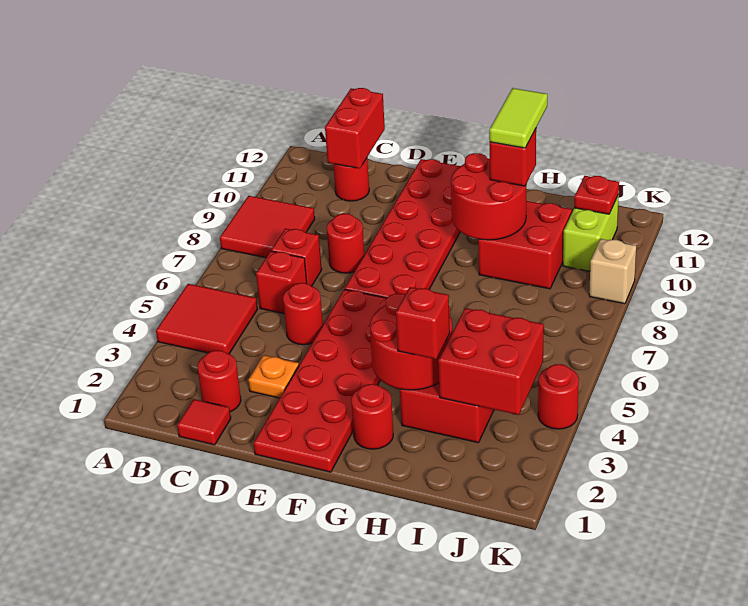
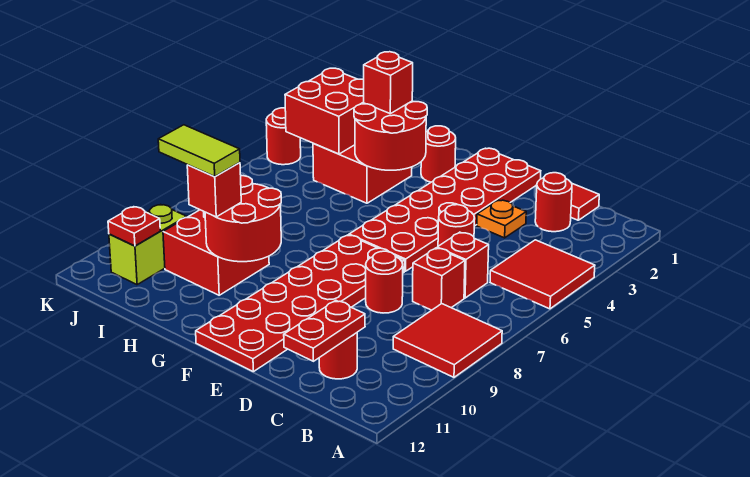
red 1x2 brick [325,88,385,169] -> red 1x2 plate [284,300,365,361]
lime 1x2 tile [489,88,547,148] -> lime 1x2 tile turned to [158,125,240,176]
tan 1x1 brick [589,239,636,304] -> none

